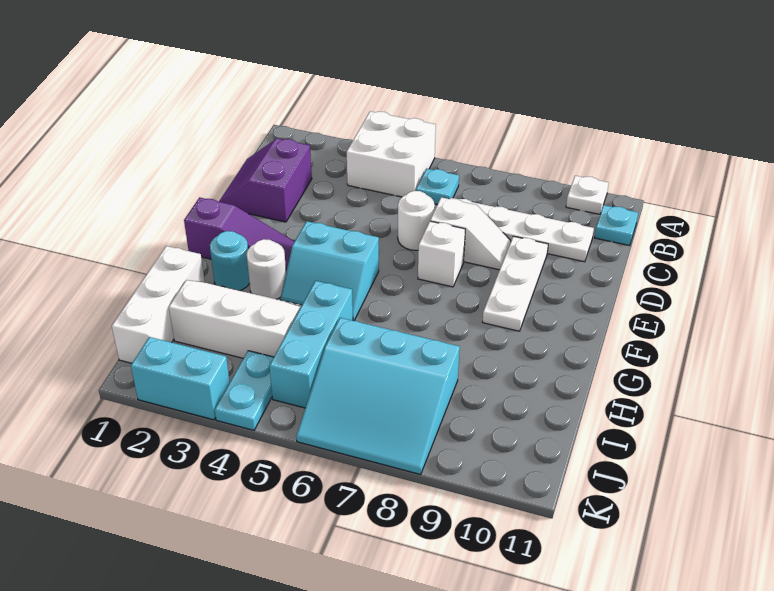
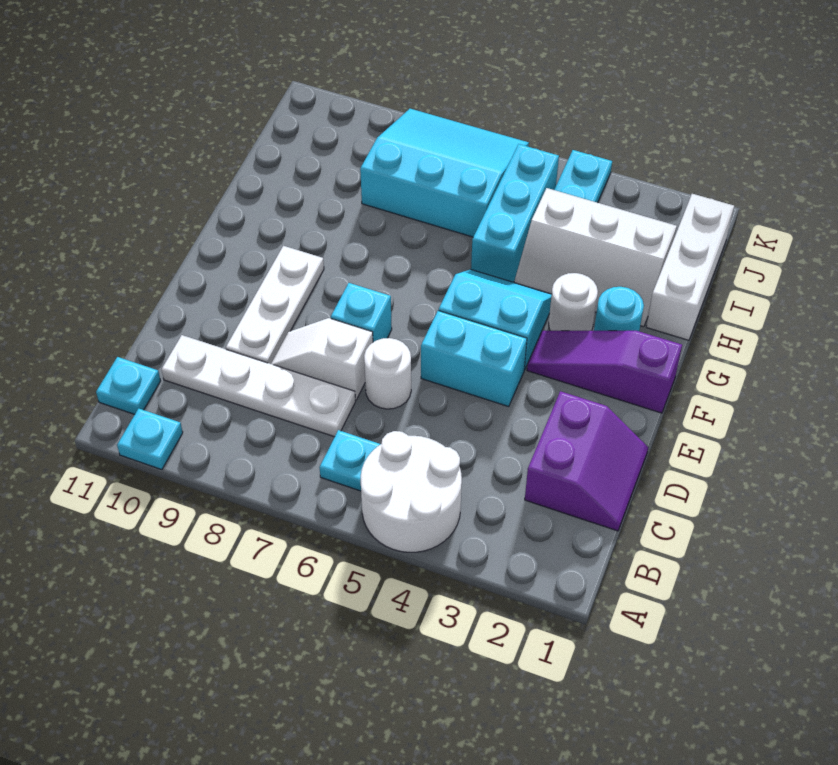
white 2x2 brick [347,111,436,197] -> white 2x2 round brick [361,431,462,552]
white 1x1 plate [566,176,609,214] -> cyan 1x1 plate [117,408,183,470]
white 1x1 brick [418,221,465,287] -> cyan 1x1 brick [331,283,392,342]
cyan 1x2 brick [131,337,230,420] -> cyan 1x2 brick moved to [421,311,527,407]

